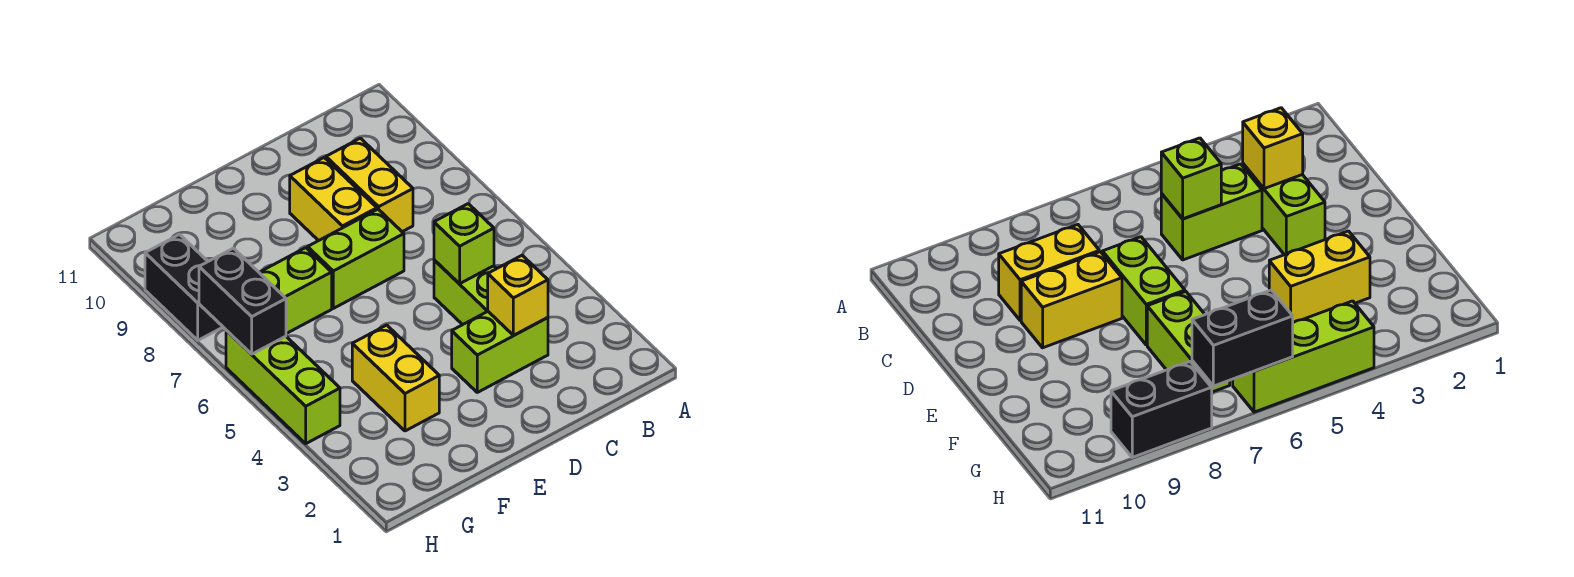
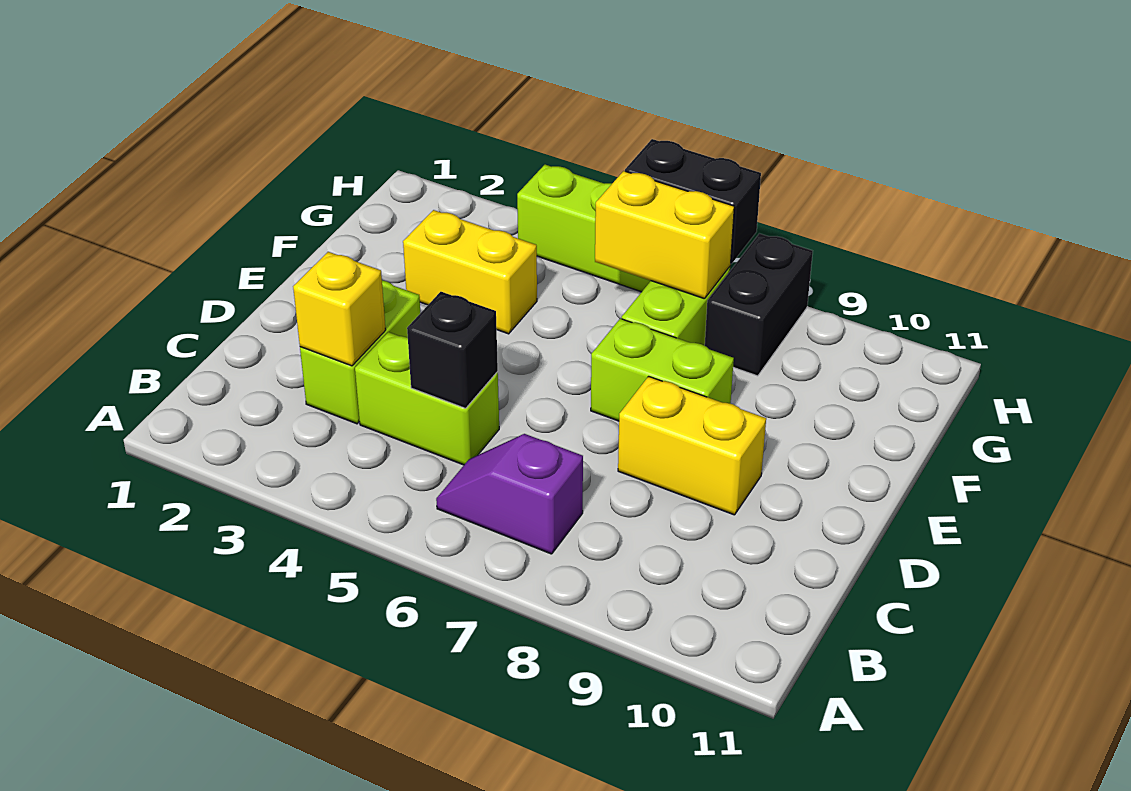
none -> purple 1x2 slope [436,434,583,554]
lime 1x1 brick [434,204,494,284] -> black 1x1 brick [407,292,498,408]
yellow 1x2 brick [326,138,413,232] -> yellow 1x2 brick moved to [595,171,734,299]
lime 1x2 brick [308,209,404,308] -> lime 1x2 brick turned to [591,319,734,421]
black 1x2 brick [145,235,223,340] -> black 1x2 brick turned to [705,233,813,376]

